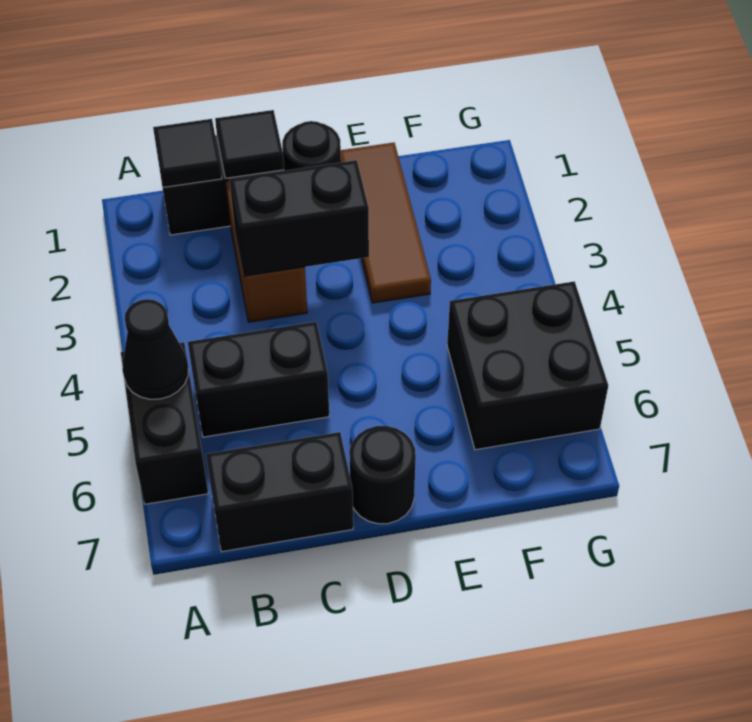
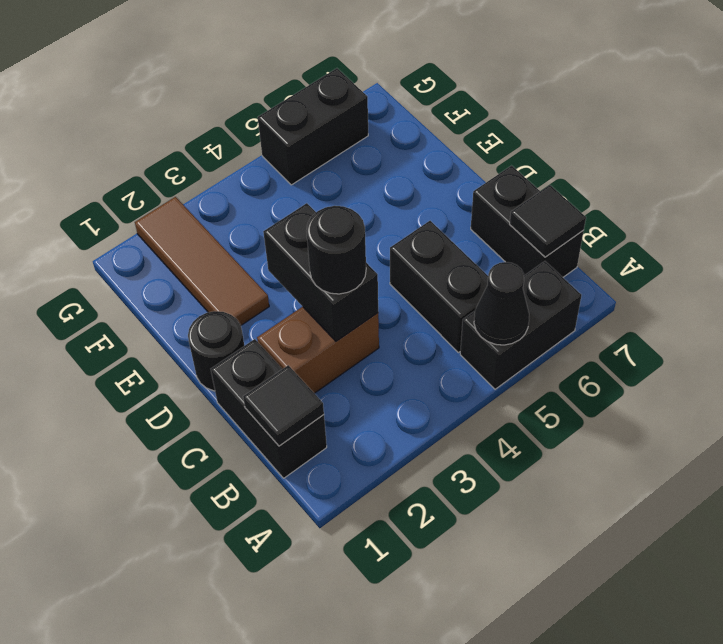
black 1x1 tile [215,110,284,178] -> black 1x1 tile moved to [510,185,586,257]
black 1x1 round brick [349,426,416,524] -> black 1x1 round brick moved to [306,206,366,294]
brown 1x3 tile [341,143,431,303] -> brown 1x3 tile turned to [135,197,269,325]
black 2x2 brick [447,281,608,450] -> black 1x2 brick [258,68,368,185]

